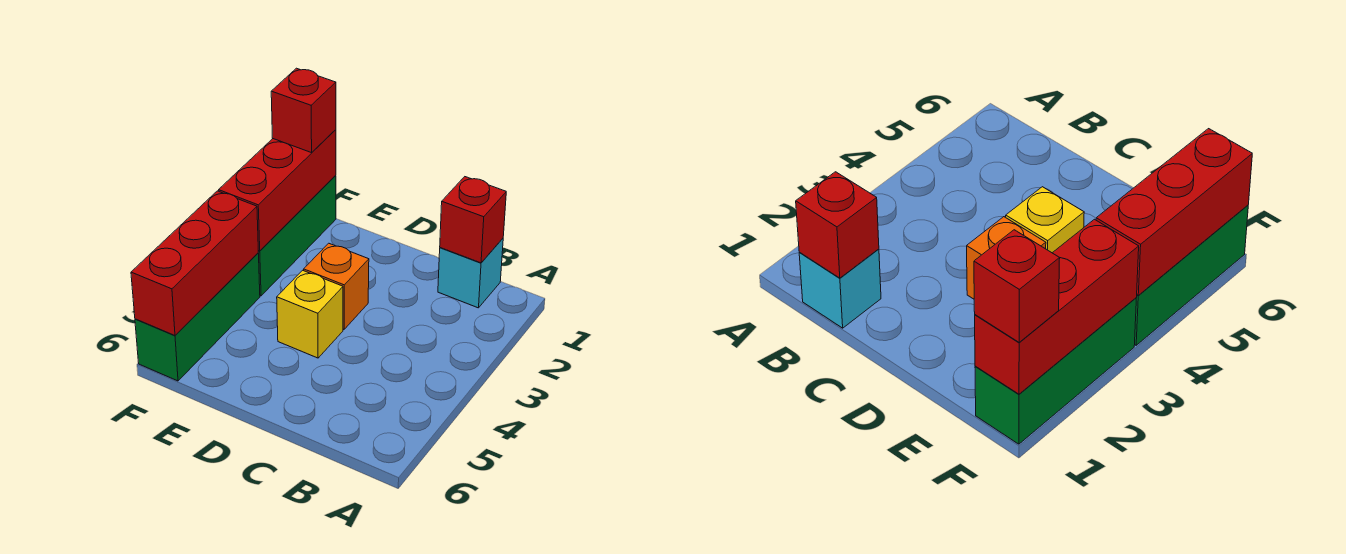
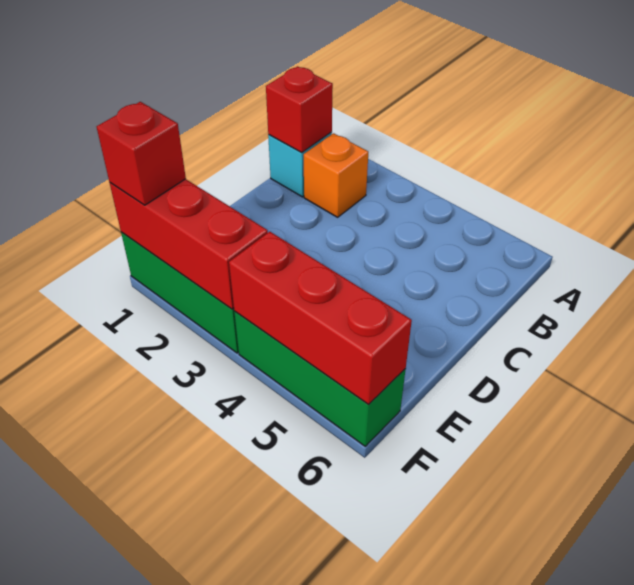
orange 1x1 brick [304,243,369,329] -> orange 1x1 brick moved to [304,133,368,217]
yellow 1x1 brick [277,270,343,358] -> none

